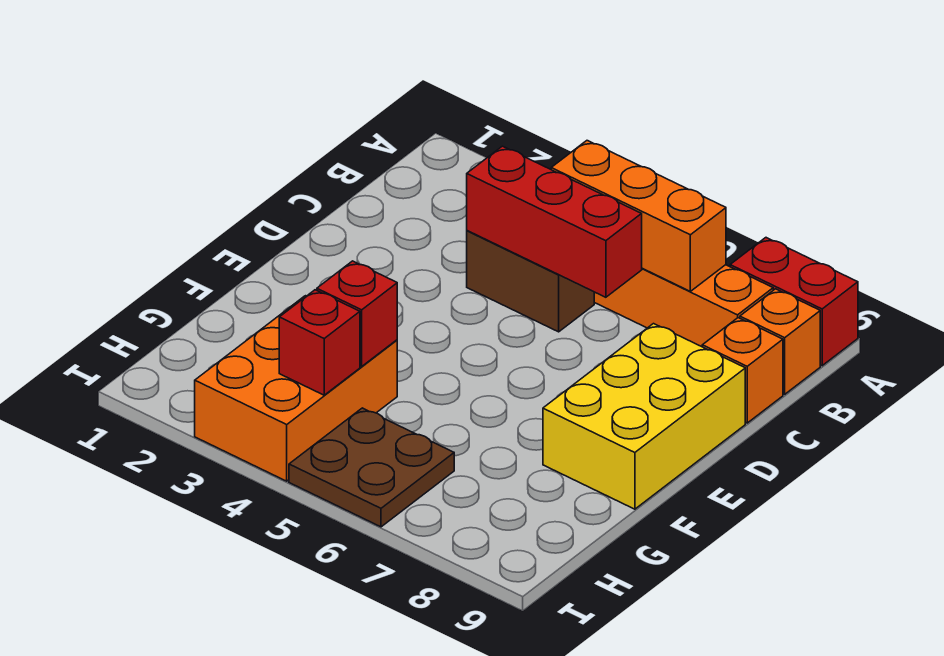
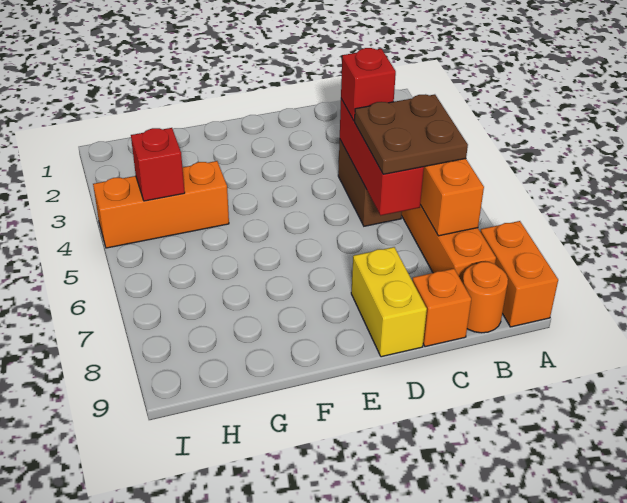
red 1x2 brick [730,238,858,366] -> orange 1x2 brick [480,221,558,327]
orange 1x1 brick [740,289,820,394] -> orange 1x1 round brick [462,262,508,333]
yellow 2x3 brick [543,324,745,509] -> yellow 1x2 brick [351,247,427,357]
orange 2x3 brick [195,296,397,481] -> orange 1x3 brick [93,161,229,248]
red 1x1 brick [317,261,397,366] -> red 1x1 brick moved to [341,48,396,121]
brown 2x2 plate [289,408,454,527] -> brown 2x2 plate moved to [355,94,468,174]

